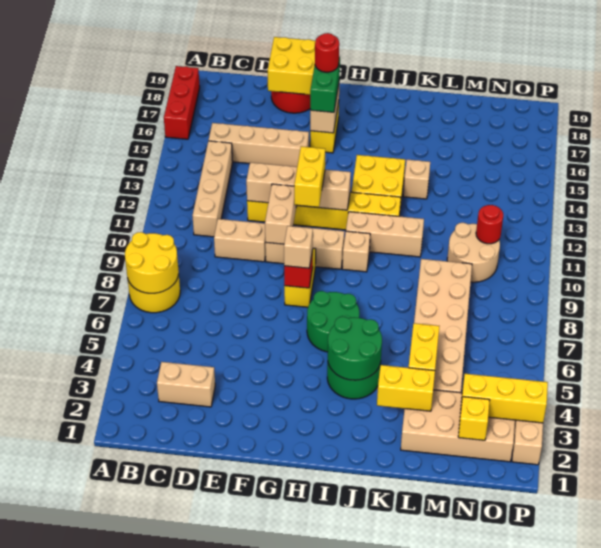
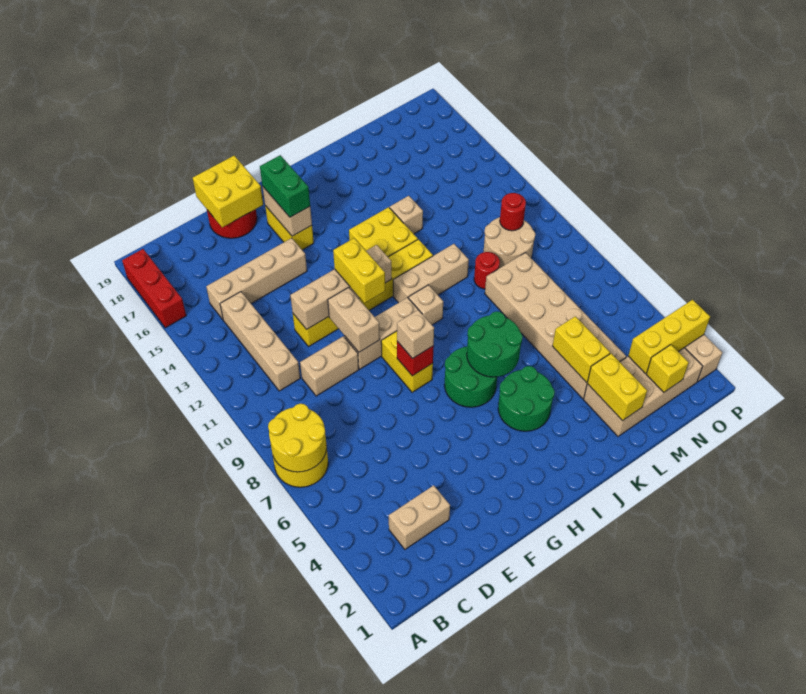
red 1x1 round brick [315,33,339,72] -> red 1x1 round brick moved to [474,252,500,289]
green 2x2 round brick [328,317,382,380] -> green 2x2 round brick moved to [467,311,523,377]
yellow 1x2 brick [377,365,435,411] -> yellow 1x2 brick turned to [587,353,647,421]

